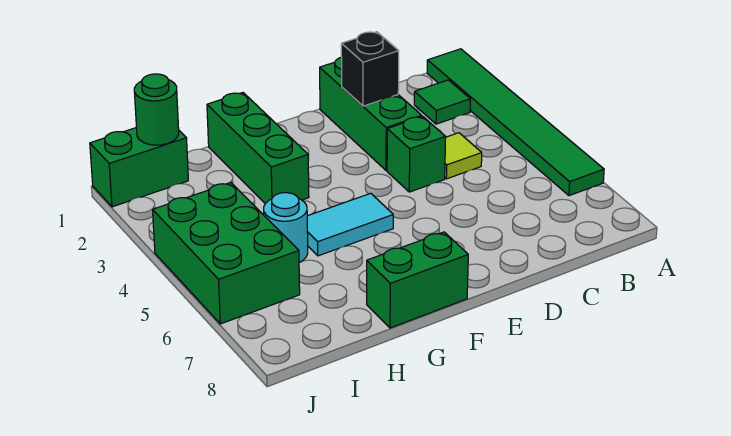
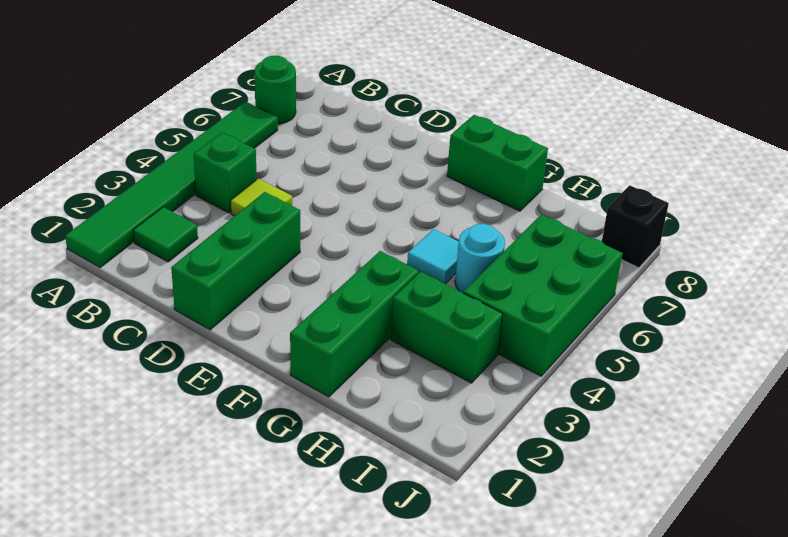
black 1x1 brick [341,32,399,106] -> black 1x1 brick moved to [602,185,669,268]
green 1x1 brick [387,116,446,192] -> green 1x1 brick moved to [194,133,257,213]
cyan 1x2 tile [307,193,393,256] -> cyan 1x1 tile [407,229,459,284]
green 1x2 brick [90,128,188,207] -> green 1x2 brick moved to [391,272,503,383]
green 1x1 round brick [134,74,179,145] -> green 1x1 round brick moved to [255,56,296,124]

